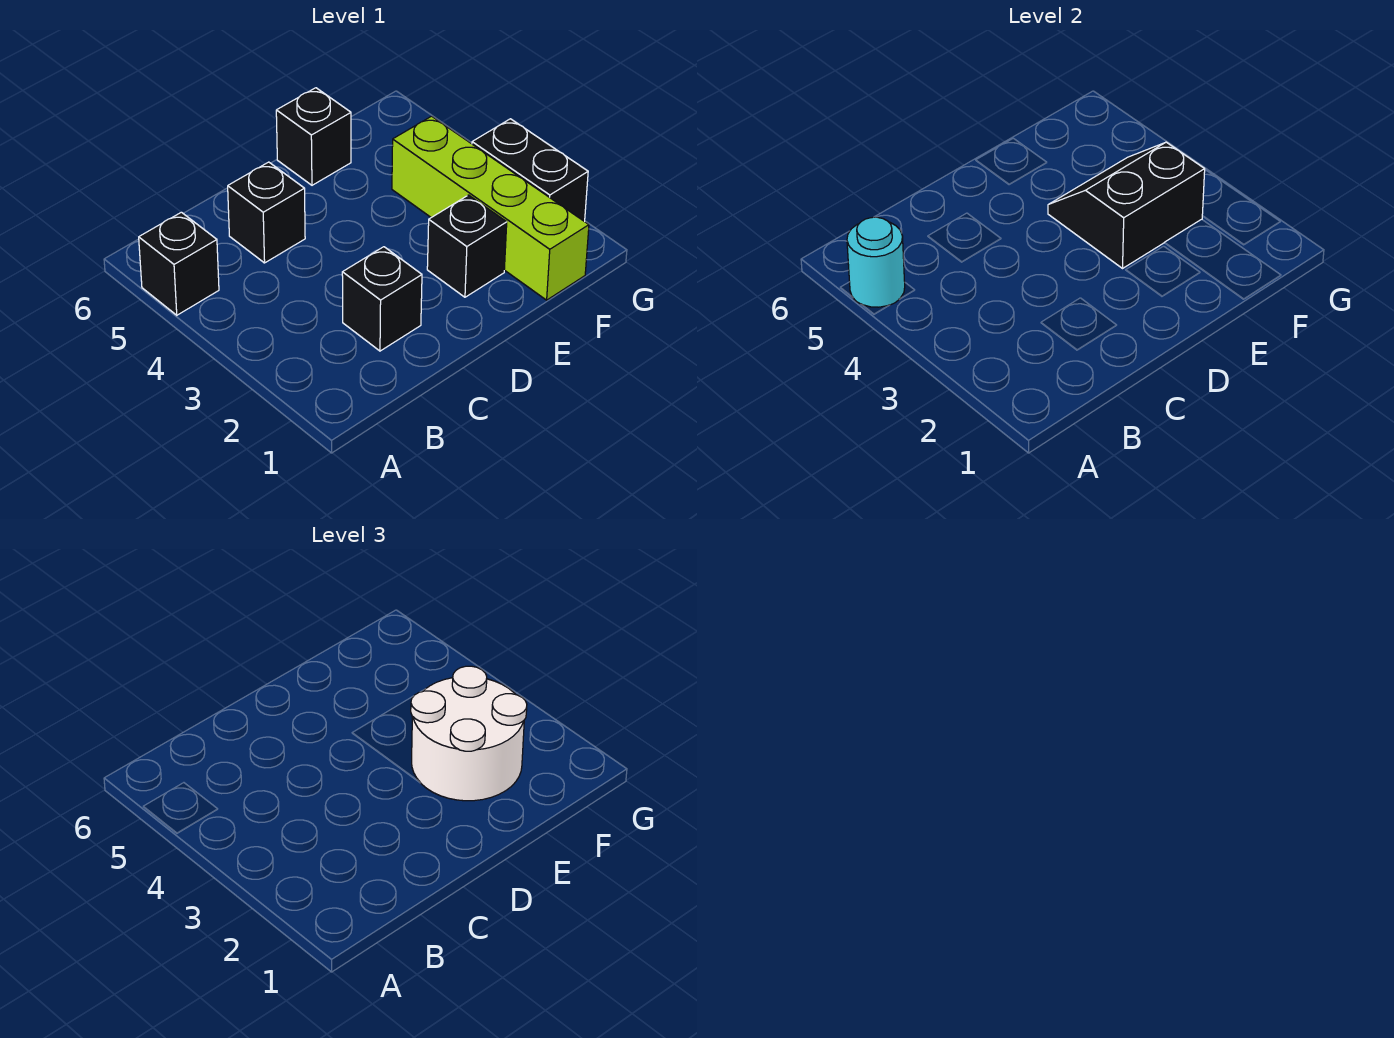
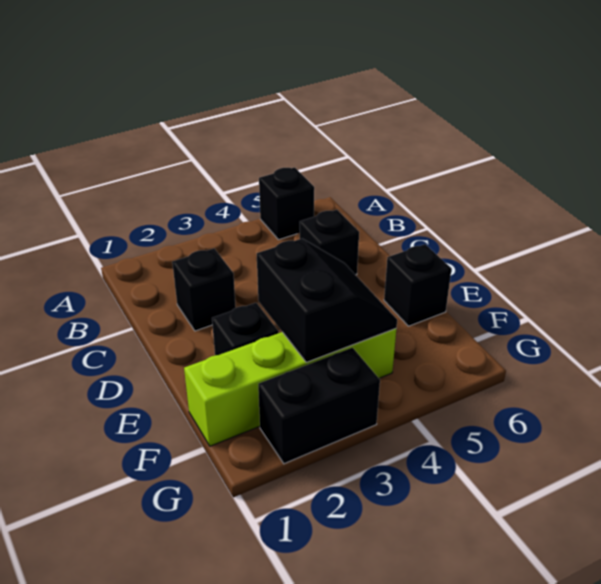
cyan 1x1 round brick [847,217,905,307] -> none
white 2x2 round brick [411,666,527,801] -> none

